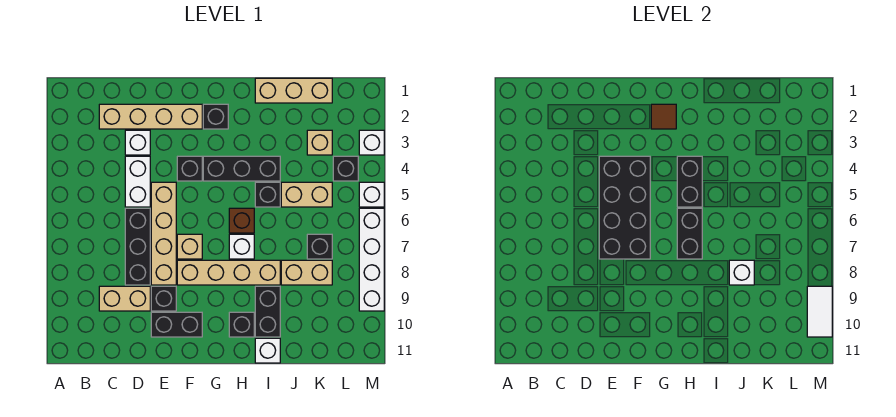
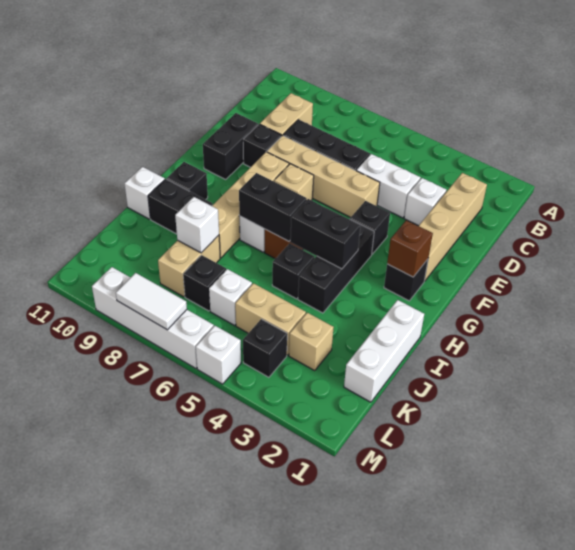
black 2x4 brick [599,156,650,259] -> none
brown 1x1 tile [651,104,676,129] -> brown 1x1 brick [387,220,433,277]
tan 1x3 brick [255,78,332,103] -> white 1x3 brick [344,300,424,402]
tan 1x2 brick [281,182,332,207] -> tan 1x2 brick turned to [235,283,306,355]
white 1x1 brick [359,130,384,155] -> white 1x1 brick moved to [209,269,252,325]
white 1x2 tile [807,286,832,337] -> white 1x2 tile moved to [116,273,187,330]

